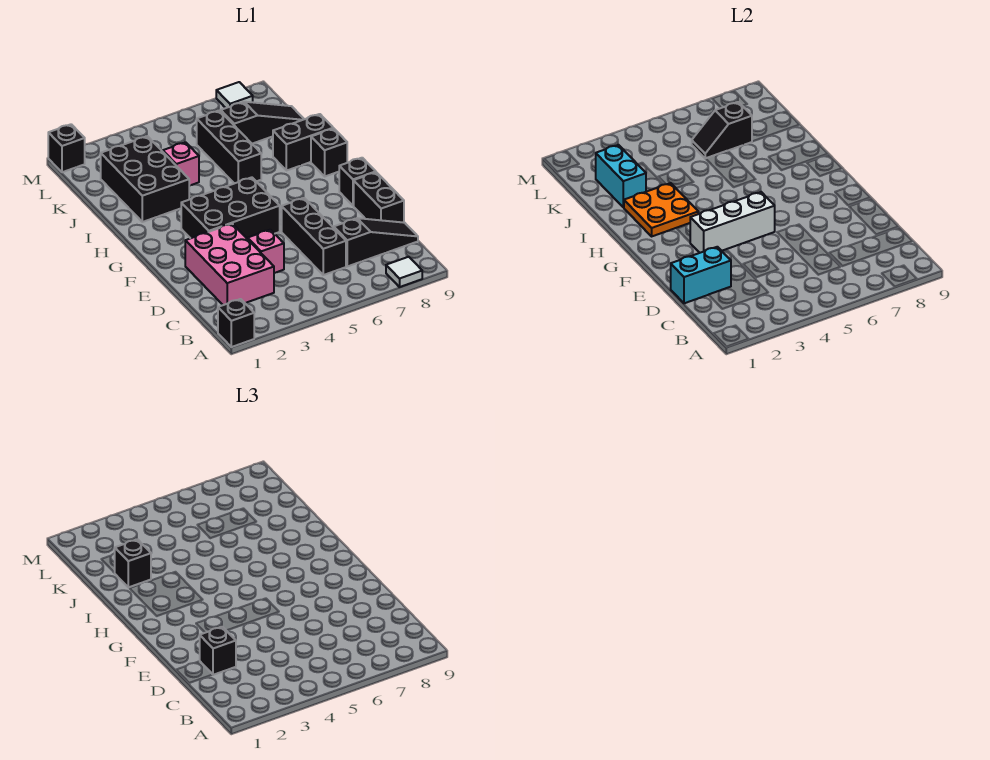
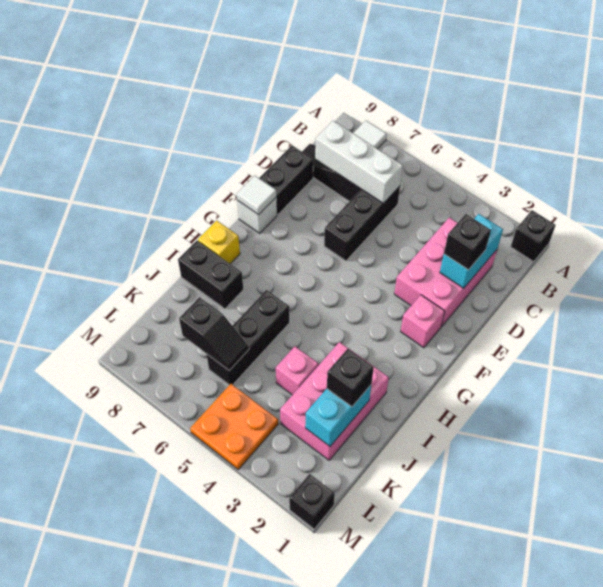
cyan 1x2 brick [671,247,731,303] -> cyan 1x2 brick turned to [440,214,503,288]
pink 1x1 brick [248,230,284,273] -> pink 1x1 brick moved to [401,295,445,348]
black 2x3 brick [181,177,280,239] -> none
white 1x3 brick [690,192,775,253] -> white 1x3 brick moved to [315,121,403,203]
black 1x1 brick [339,158,376,206] -> white 1x1 brick [237,197,277,233]
orange 2x2 plate [624,183,698,236] -> orange 2x2 plate moved to [190,384,278,469]
black 1x1 brick [311,128,347,176] -> yellow 1x1 brick [198,221,240,264]
black 2x3 brick [101,136,189,222] -> pink 2x3 brick [280,342,389,460]
black 1x3 slope [221,102,304,144] -> none
white 1x1 tile [216,82,253,108] -> white 1x1 tile moved to [237,176,277,215]

